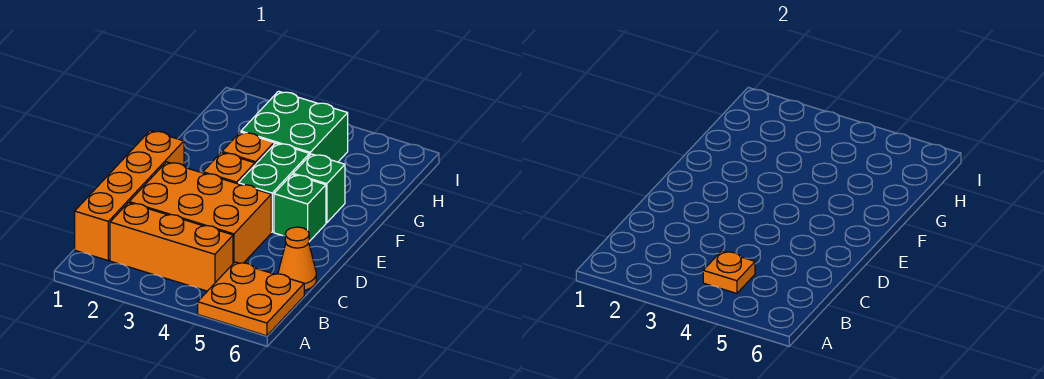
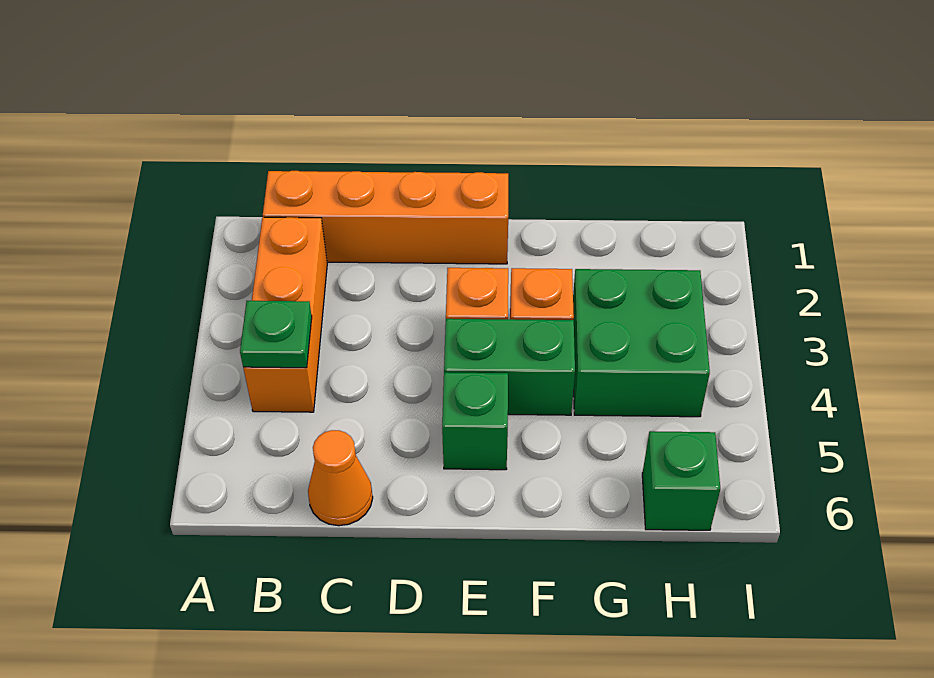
orange 2x2 plate [198,262,304,336] -> none
orange 1x1 plate [703,251,755,293] -> green 1x1 plate [240,301,312,368]
orange 2x3 brick [129,162,271,263] -> none
green 1x1 brick [293,154,345,223] -> green 1x1 brick moved to [642,431,720,530]

